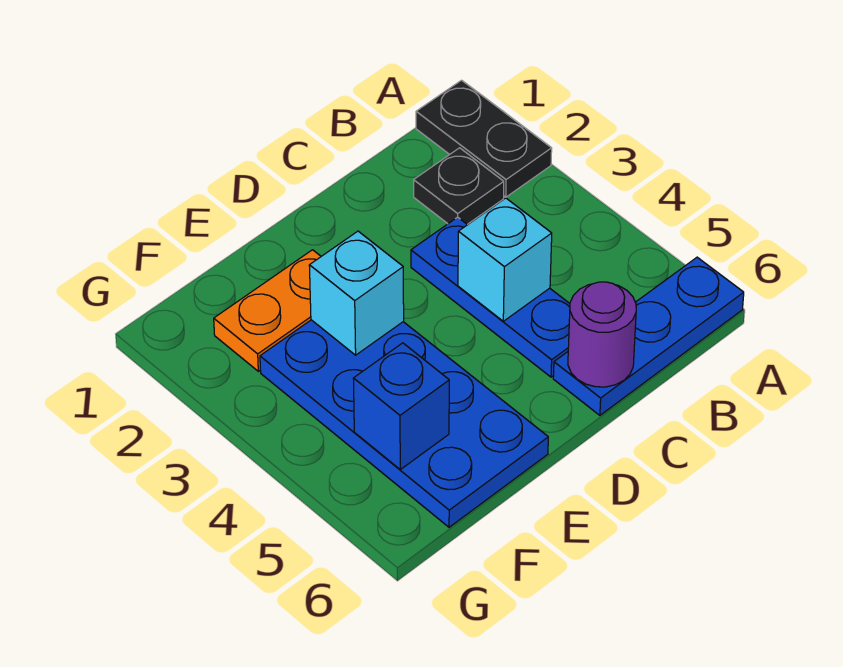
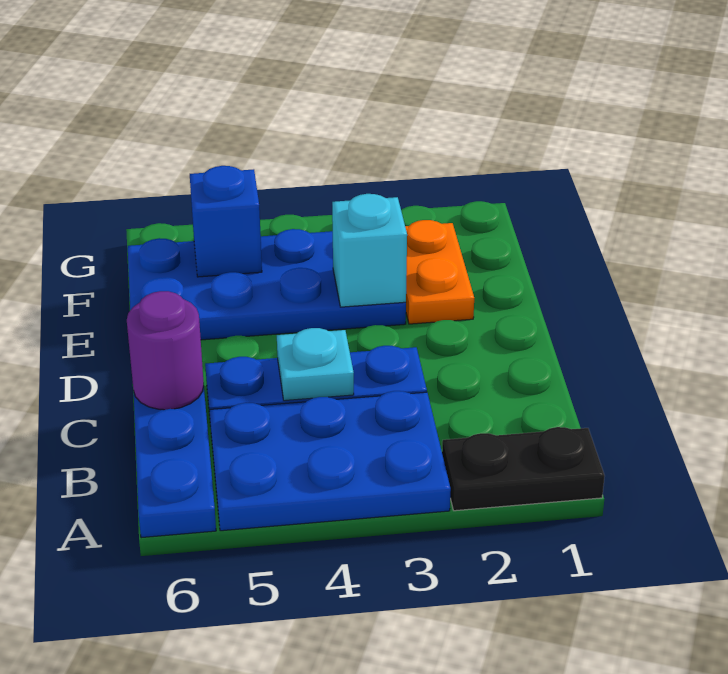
none -> blue 2x3 plate [210,391,451,531]
black 1x1 plate [414,148,504,224] -> none
cyan 1x1 brick [458,198,552,321] -> cyan 1x1 plate [277,328,354,401]

